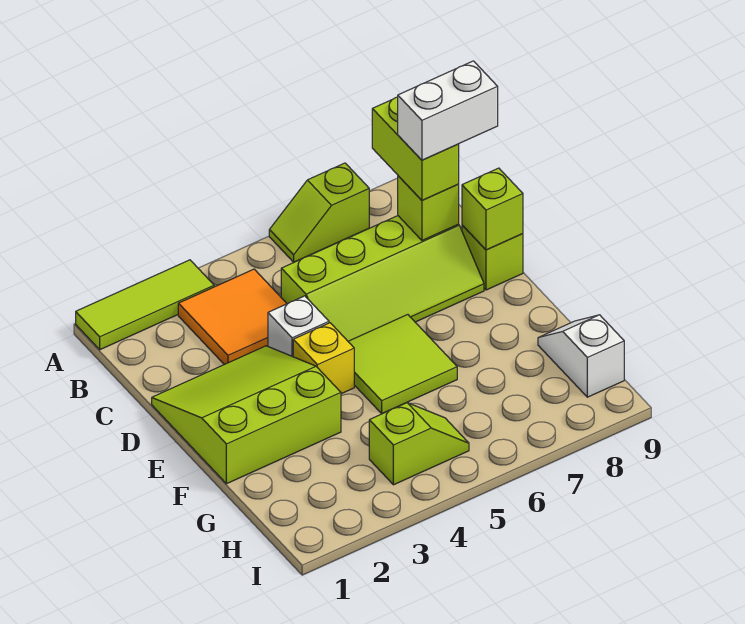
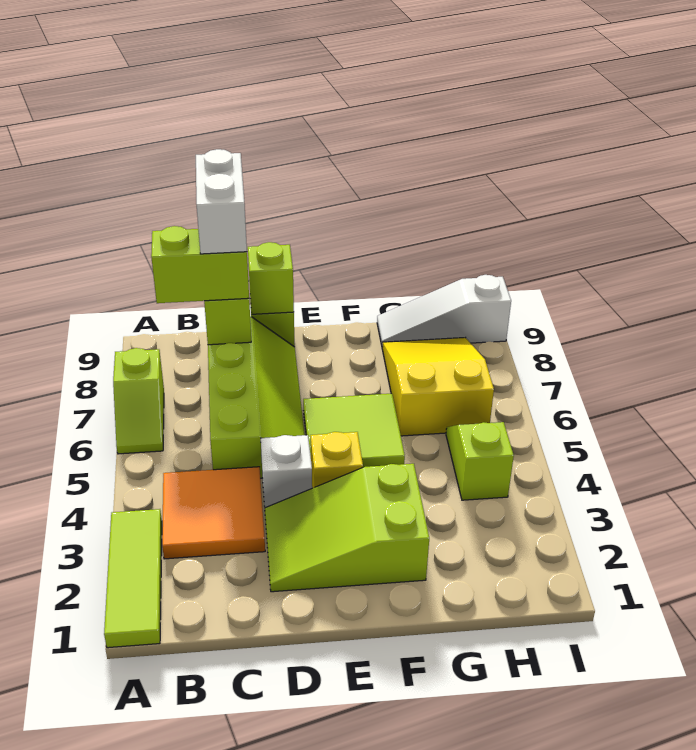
lime 3x3 slope [152,346,341,484] -> lime 2x3 slope [265,464,429,592]
none -> yellow 2x3 slope [382,338,494,436]
white 1x2 slope [538,315,624,397] -> white 1x3 slope [377,275,511,347]

